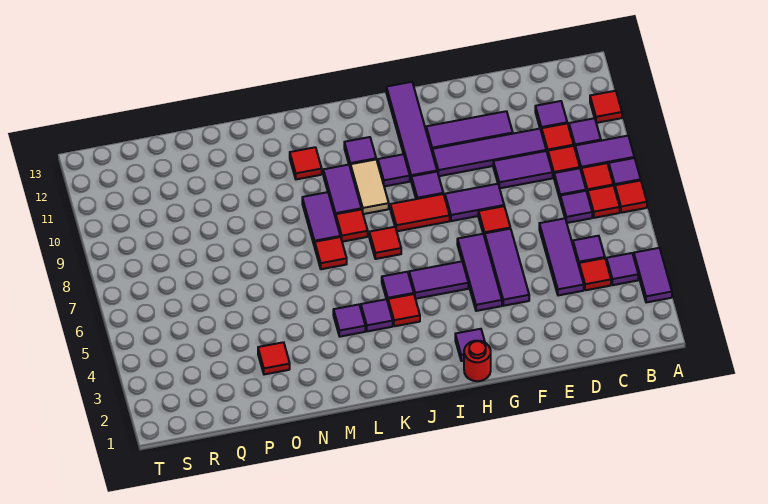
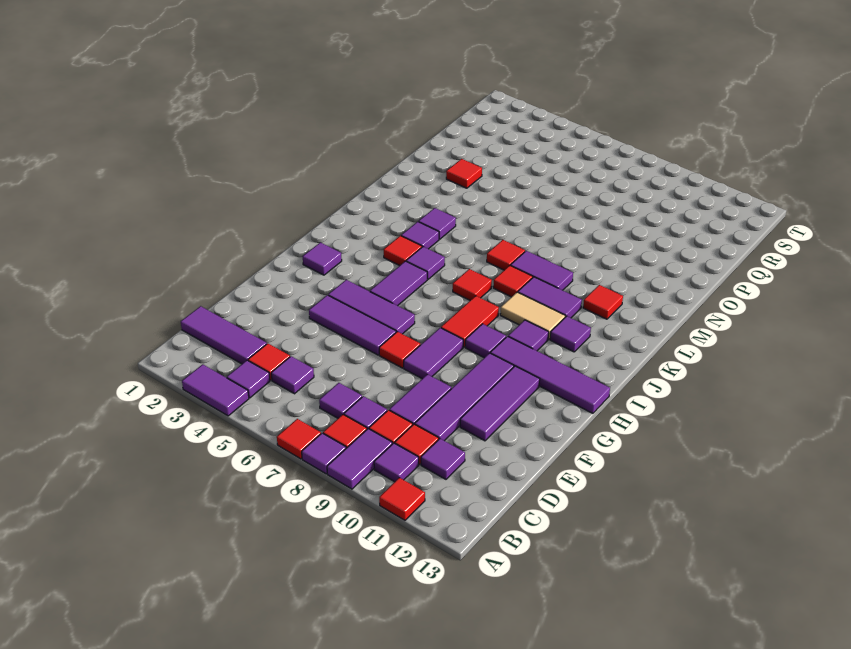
red 1x1 tile [588,186,620,218] -> none
purple 1x3 tile [539,218,584,295] -> purple 1x3 tile moved to [181,306,267,364]
red 1x1 round brick [464,341,491,381] -> none

